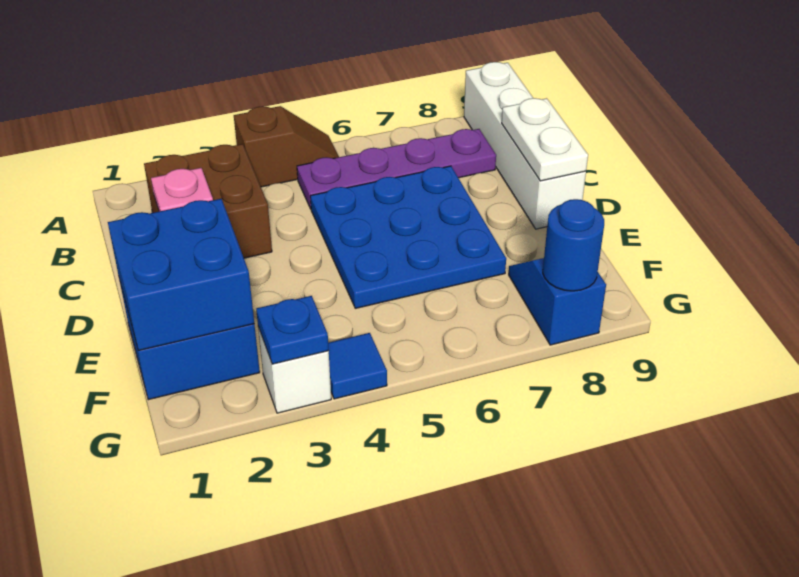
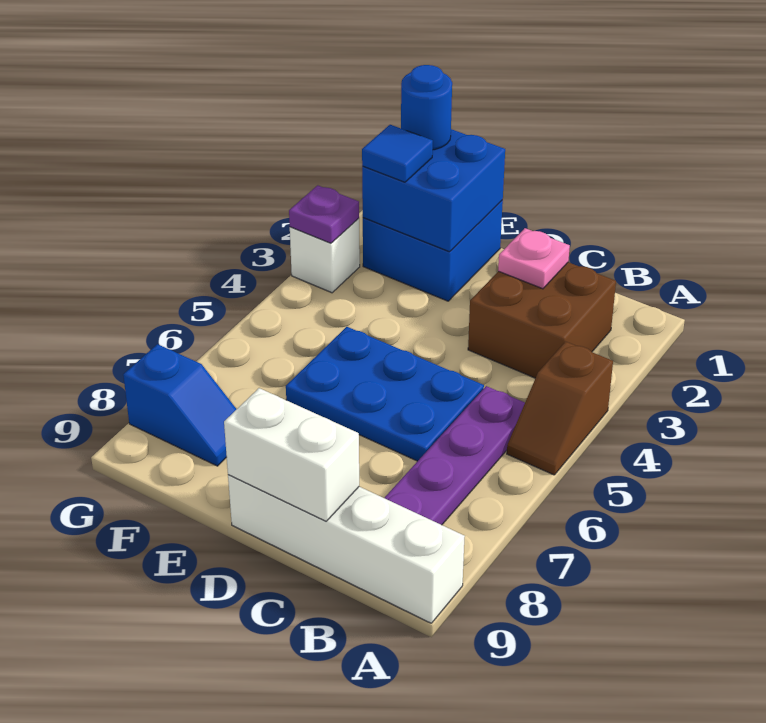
blue 3x3 plate [310,166,506,308] -> blue 2x3 plate [286,327,484,461]
white 1x2 plate [502,98,588,181] -> white 1x2 brick [224,388,359,521]
blue 1x1 plate [256,296,329,364] -> purple 1x1 plate [289,185,359,243]
blue 1x1 tile [328,333,387,399] -> blue 1x1 tile moved to [362,125,433,182]
blue 1x1 round brick [543,199,604,291] -> blue 1x1 round brick moved to [401,65,452,150]

